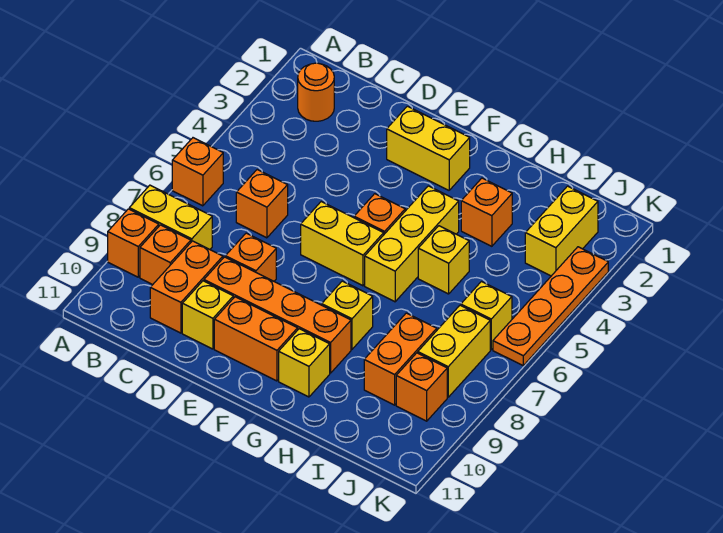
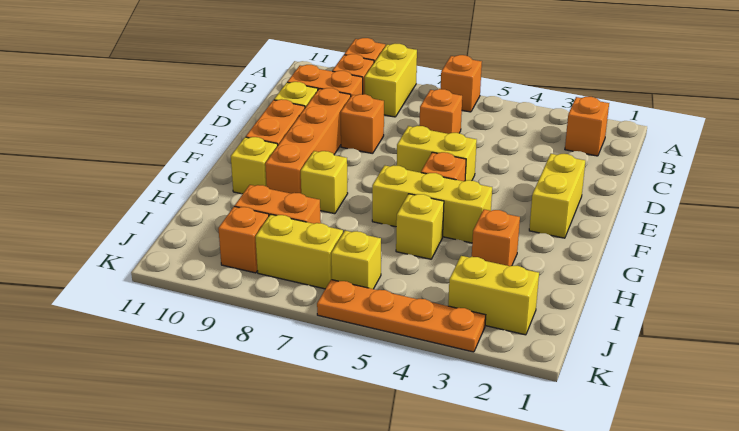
orange 1x1 round brick [298,63,334,121] -> orange 1x1 brick [565,97,609,156]
yellow 1x2 brick [301,202,384,286] -> yellow 1x2 brick turned to [397,126,477,181]

